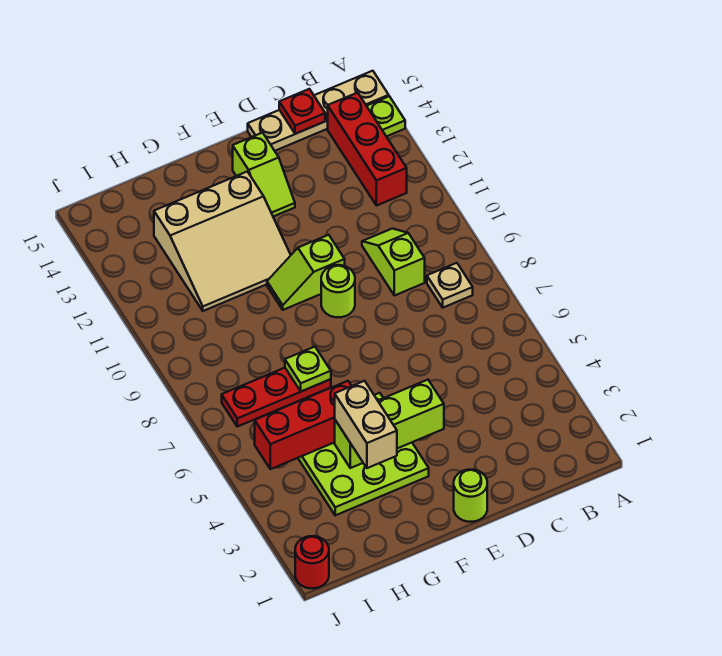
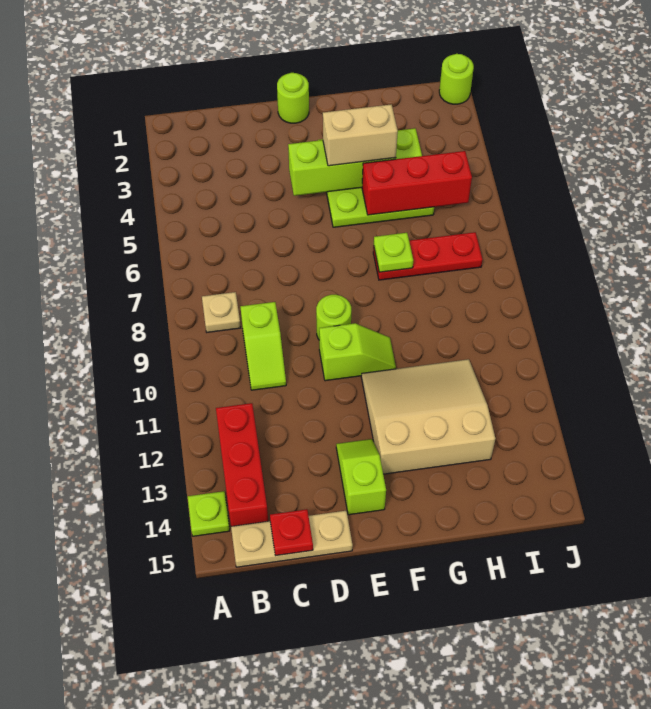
tan 1x4 plate [248,71,389,151] -> tan 1x3 plate [231,511,353,567]
tan 1x2 brick [335,381,397,468] -> tan 1x2 brick turned to [323,104,398,166]
red 1x1 round brick [295,536,329,588] -> lime 1x1 round brick [439,54,474,104]

